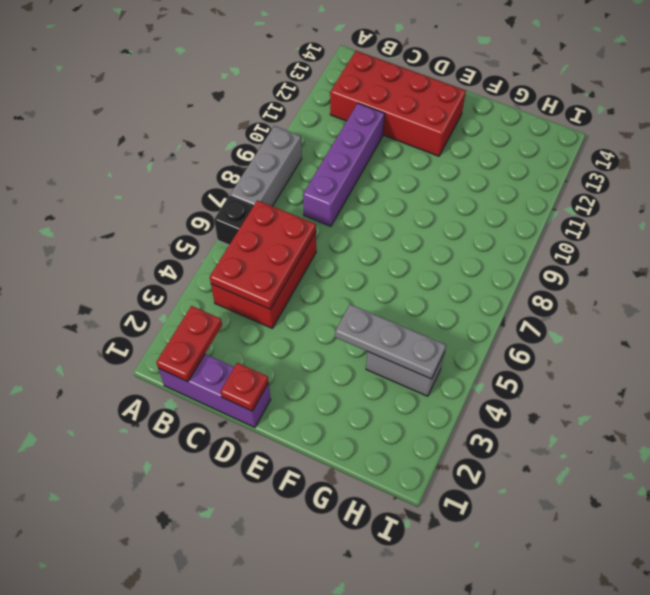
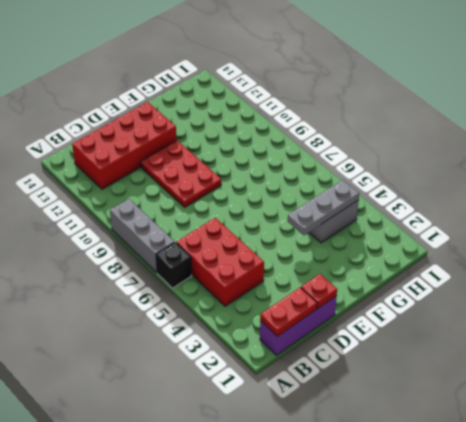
red 1x2 plate [156,306,222,382] -> red 1x2 plate turned to [260,287,317,336]
red 2x3 plate [210,200,316,309] -> red 2x3 plate moved to [141,141,221,207]
purple 1x4 brick [303,103,385,226] -> none

